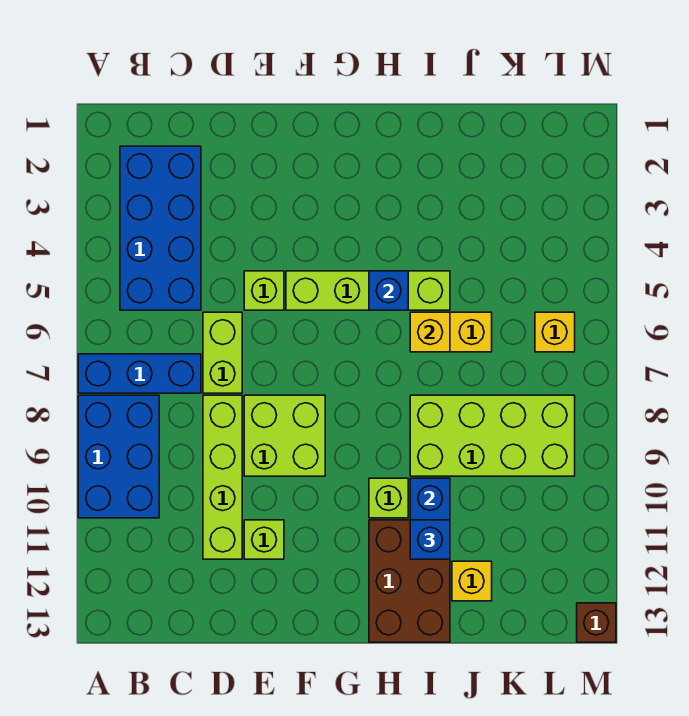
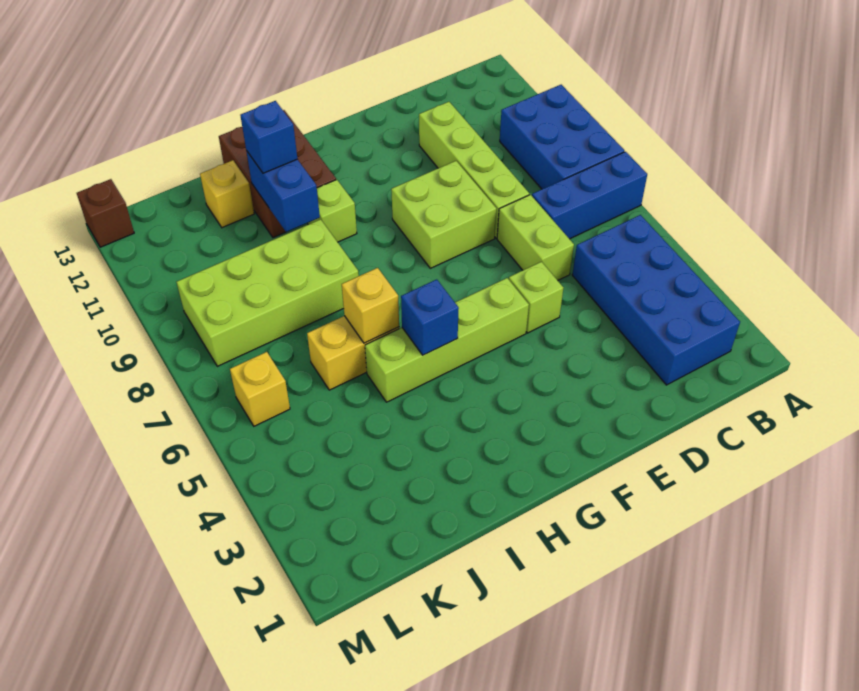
lime 1x1 brick [244,520,284,559] -> none

